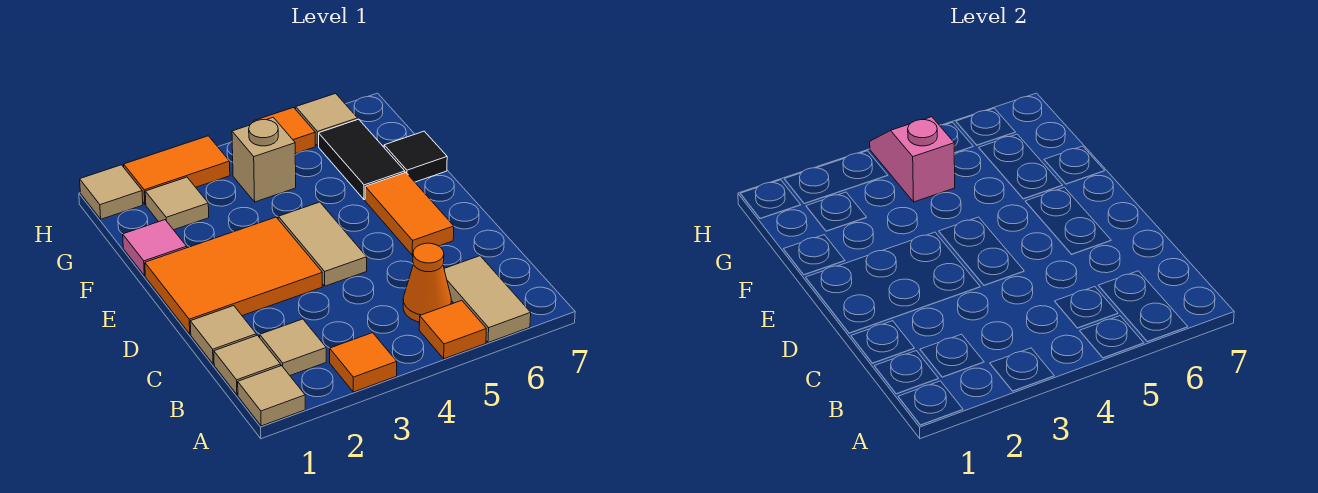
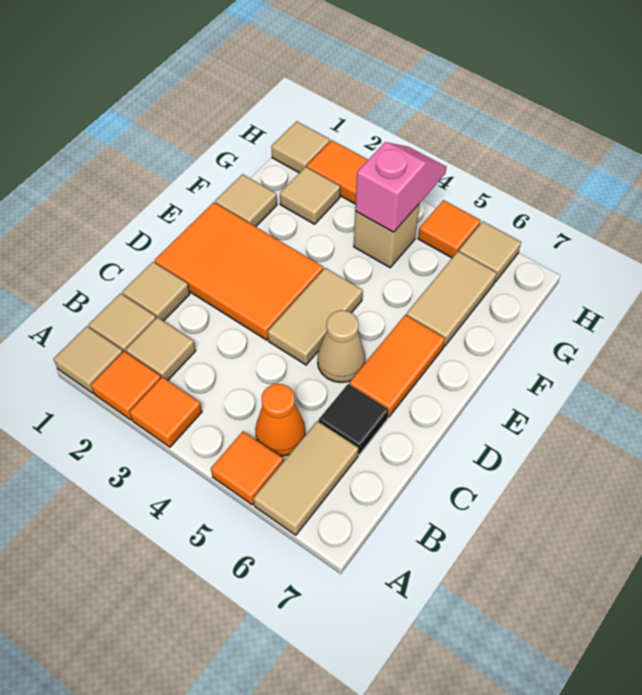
none -> orange 1x1 tile [91,351,161,420]
none -> tan 1x1 cone [318,310,365,383]
pink 1x1 tile [123,220,187,276] -> tan 1x1 tile [215,174,277,227]
black 1x2 tile [319,119,405,200] -> tan 1x2 tile [406,251,497,346]
black 1x1 tile [384,131,447,182] -> black 1x1 tile moved to [319,384,389,455]

